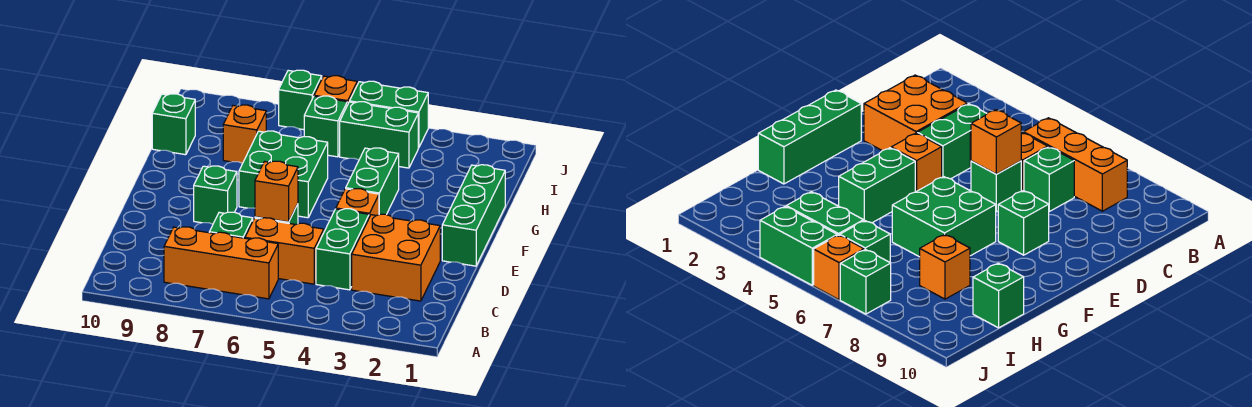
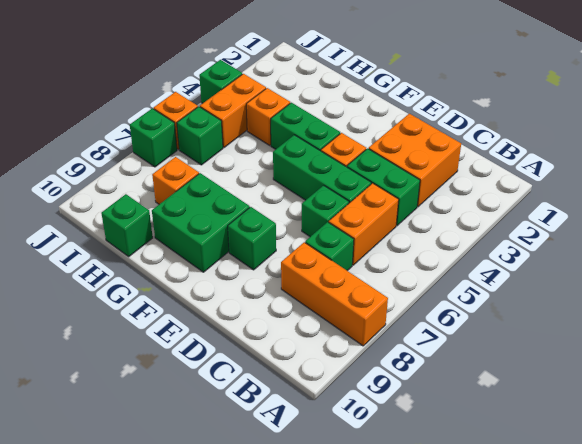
orange 1x3 brick [164,227,278,299] -> orange 1x3 brick turned to [281,242,388,346]
orange 1x1 brick [255,161,298,222] -> orange 1x1 brick moved to [246,88,290,146]
green 1x3 brick [442,165,505,266] -> green 1x3 brick moved to [273,135,371,203]
green 2x2 brick [239,131,328,218] -> green 2x2 brick moved to [152,173,250,272]
green 1x2 brick [340,102,418,168] -> orange 1x2 brick [200,74,266,148]
green 1x2 brick [350,81,428,148] -> green 1x1 brick [199,60,242,103]

